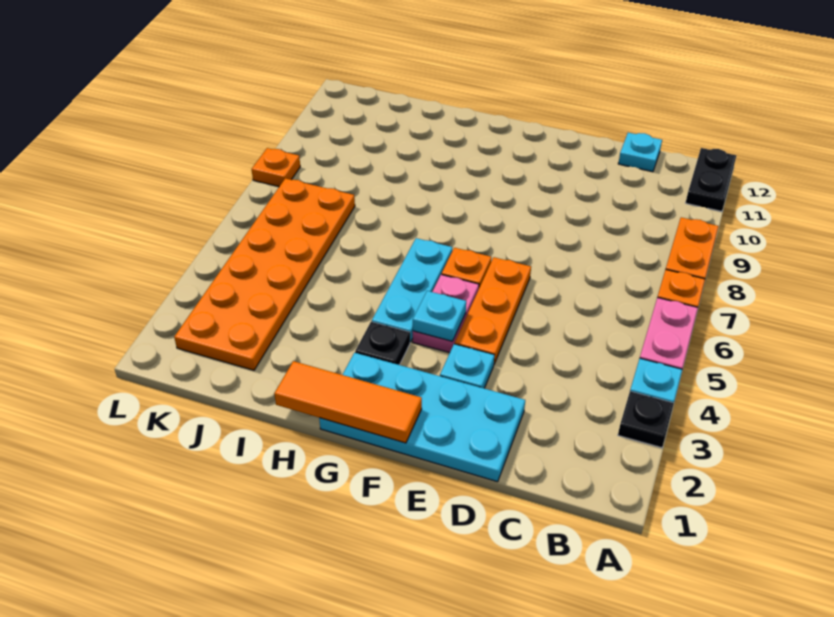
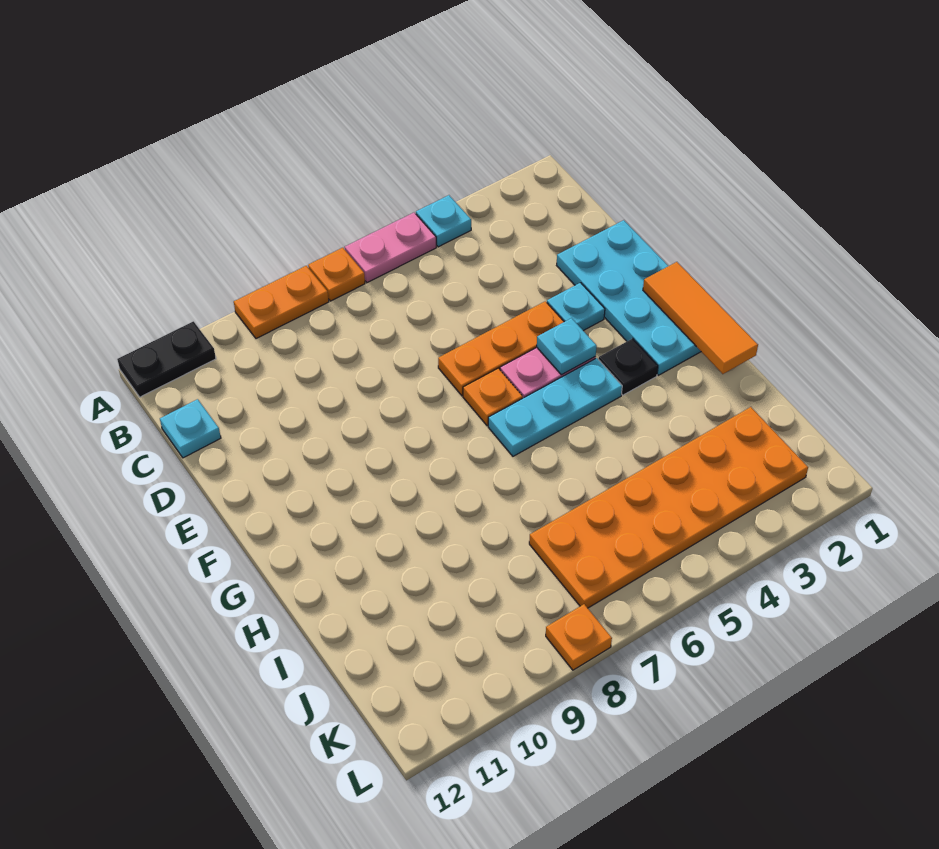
black 1x1 plate [618,391,674,448] -> none

